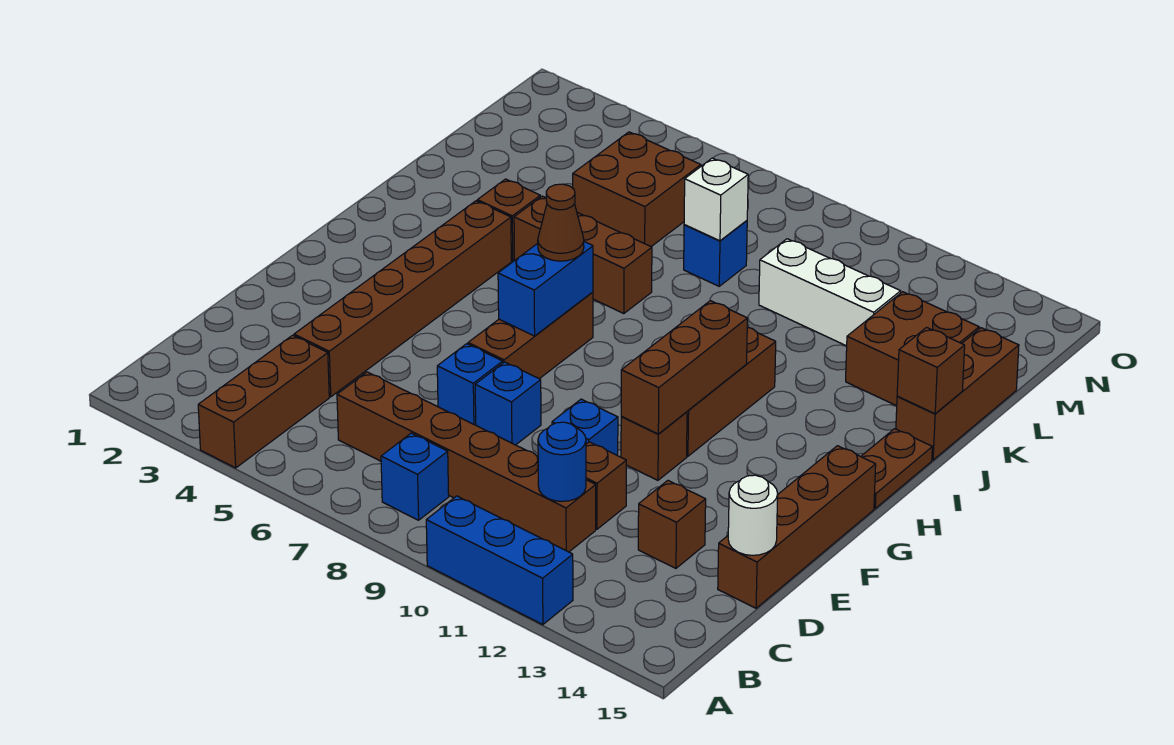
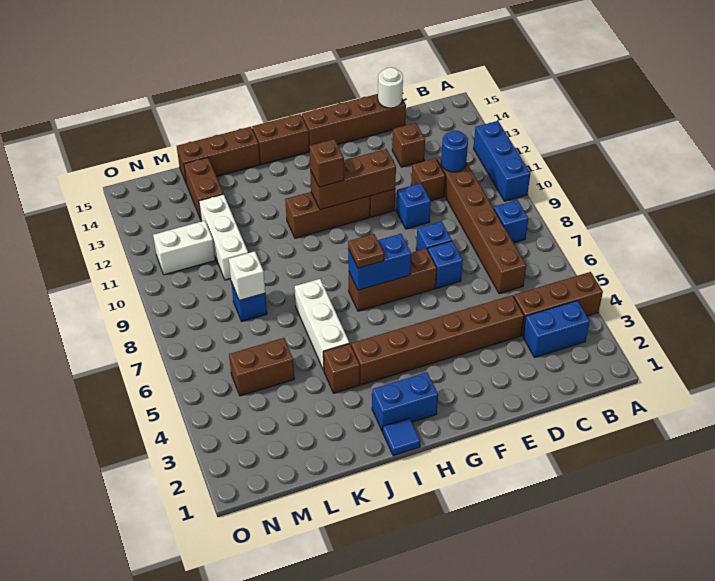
none -> blue 1x2 brick [523,301,590,357]
none -> blue 1x2 brick [372,372,438,432]
brown 1x1 cone [538,184,584,261] -> brown 1x1 plate [348,234,384,268]
brown 1x2 plate [861,429,932,508] -> brown 1x2 brick [252,114,309,164]
none -> blue 1x1 tile [383,418,420,456]
brown 1x3 brick [514,196,652,314] -> white 1x3 brick [295,279,349,370]
brown 1x1 brick [897,328,965,414] -> brown 1x1 brick moved to [309,139,344,187]
brown 2x2 brick [846,292,979,406] -> brown 1x2 brick [184,158,223,220]
brown 2x2 brick [573,132,701,247] -> brown 1x2 brick [229,338,294,396]
none -> white 1x2 brick [153,221,215,275]

